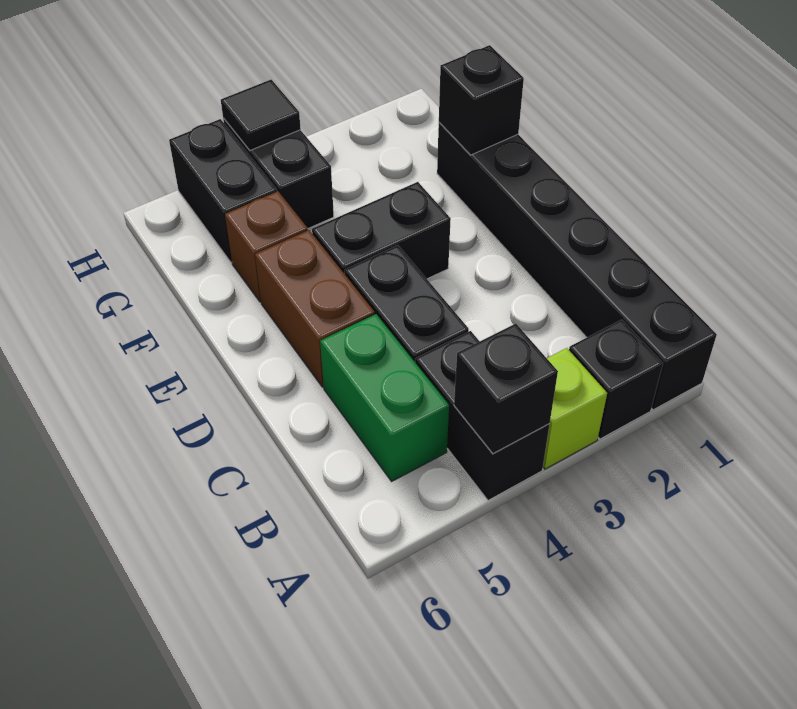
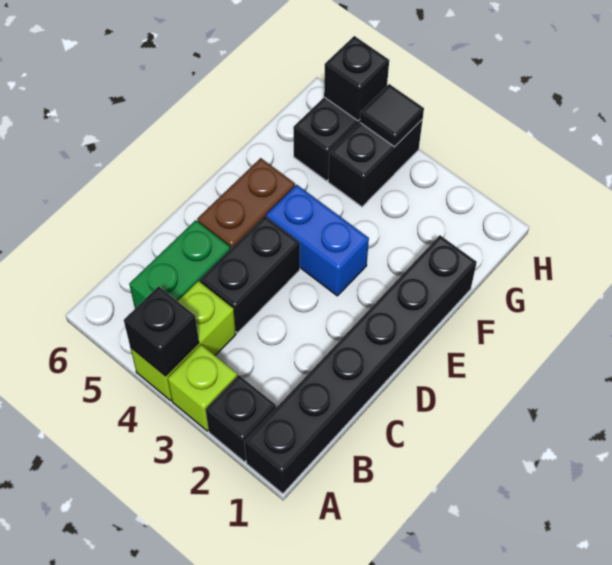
black 1x2 brick [415,331,550,500] -> lime 1x2 brick [131,281,236,400]
black 1x2 brick [312,182,451,279] -> blue 1x2 brick [266,185,369,296]
black 1x1 brick [439,45,524,155] -> black 1x1 brick moved to [324,36,389,121]
brown 1x1 brick [225,191,308,302] -> none

